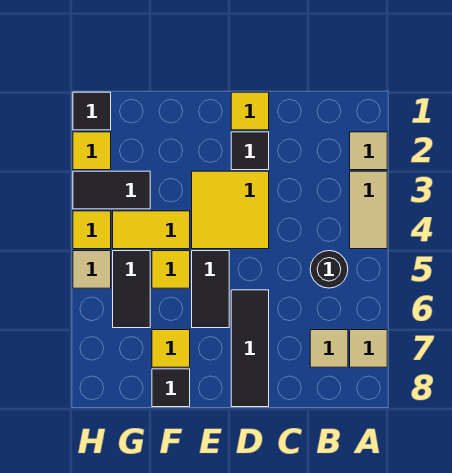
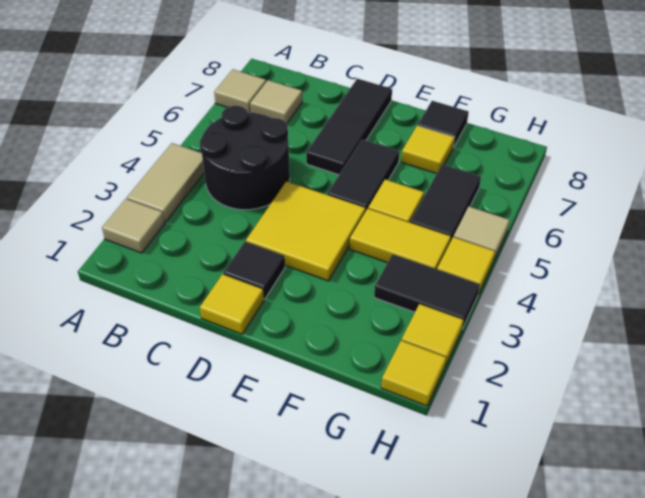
black 1x1 round brick [310,251,348,288] -> black 2x2 round brick [200,106,290,210]
black 1x1 tile [73,92,111,130] -> yellow 1x1 tile [381,340,446,406]

